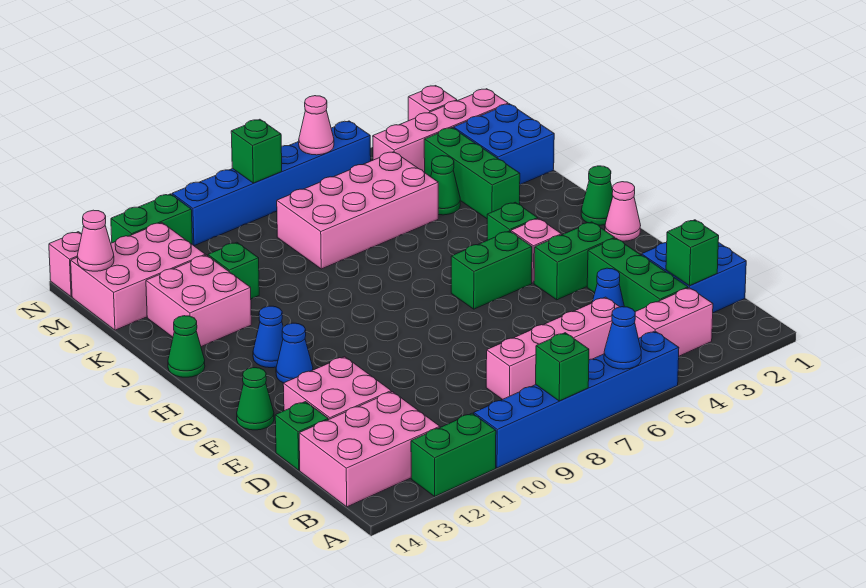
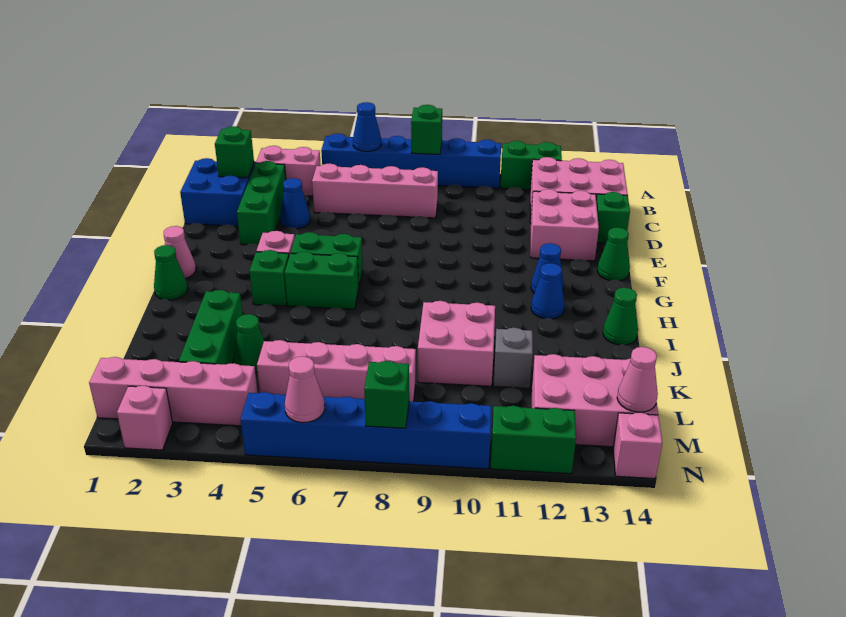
green 1x2 brick [534,222,615,300] -> green 1x2 brick moved to [285,252,359,309]
pink 2x2 brick [146,255,251,347] -> pink 2x2 brick moved to [418,301,495,386]
blue 2x2 brick [453,104,554,185] -> none
pink 2x4 brick [277,152,438,269] -> pink 1x4 brick [257,340,416,402]
green 1x1 brick [208,242,259,299] -> grey 1x1 brick [493,328,533,388]

